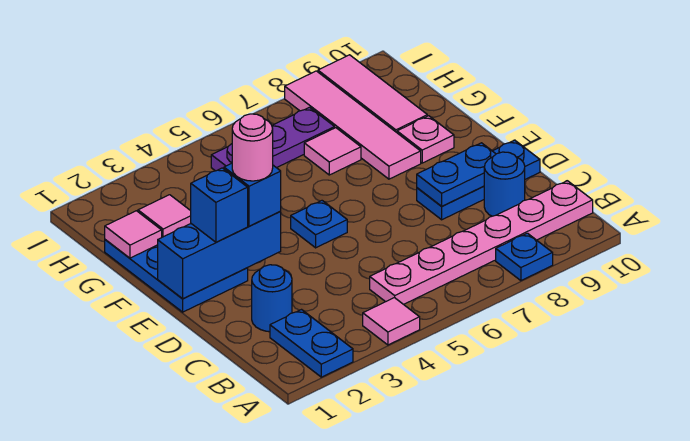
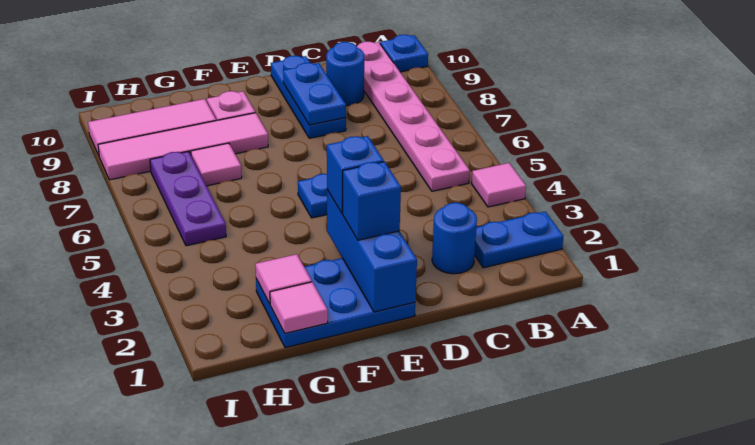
blue 1x1 plate [496,233,553,281] -> blue 1x1 plate moved to [380,35,428,72]
pink 1x1 round brick [232,114,273,181] -> none

